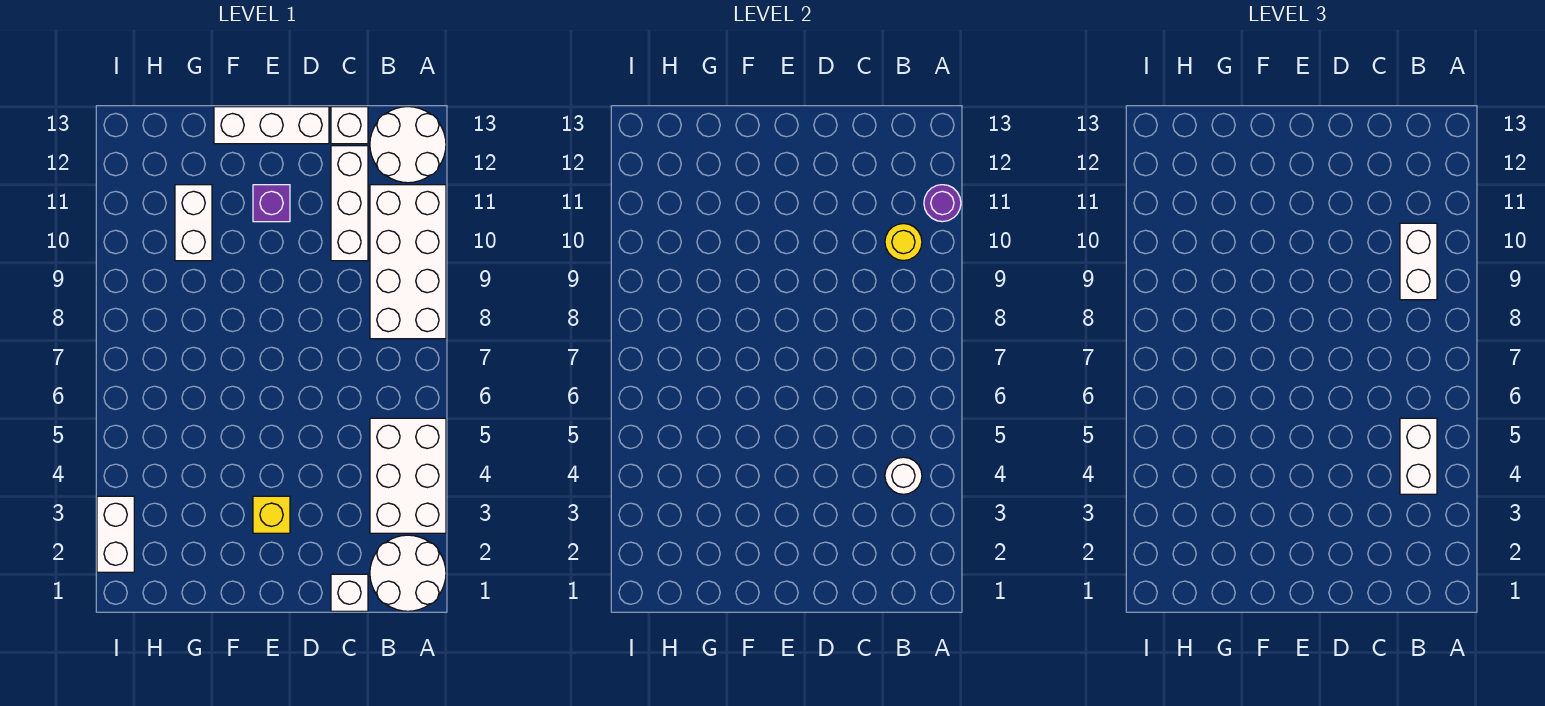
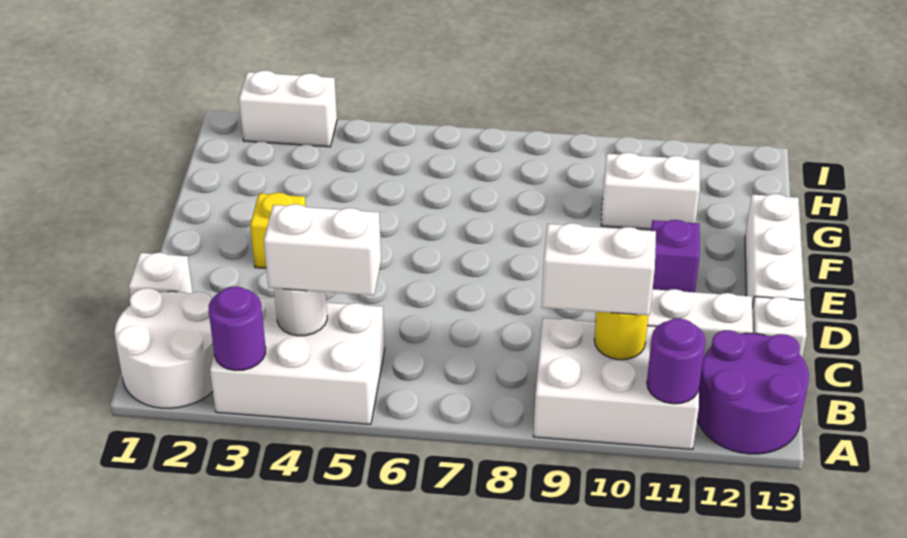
none -> purple 1x1 round brick [209,286,266,370]
white 2x4 brick [370,185,446,339] -> white 2x3 brick [534,318,699,449]
white 2x2 round brick [370,107,446,183] -> purple 2x2 round brick [697,330,809,454]

